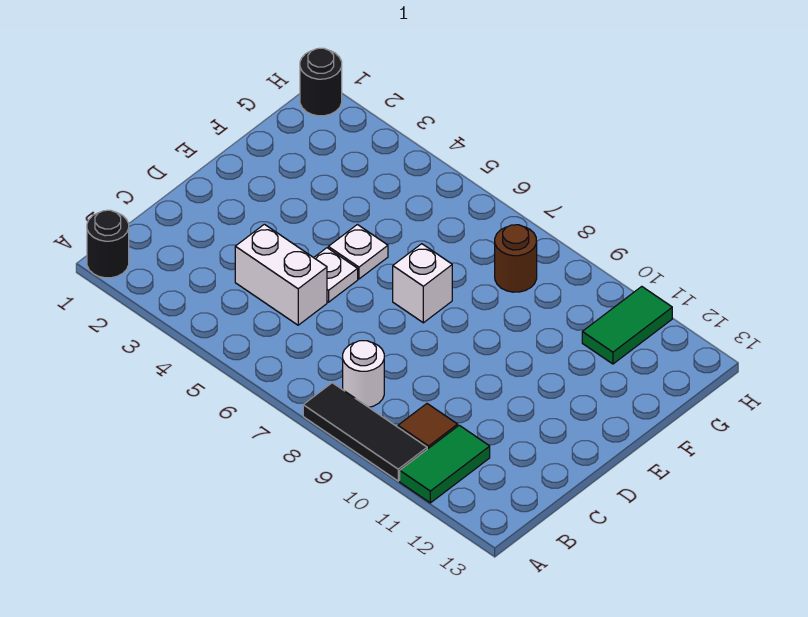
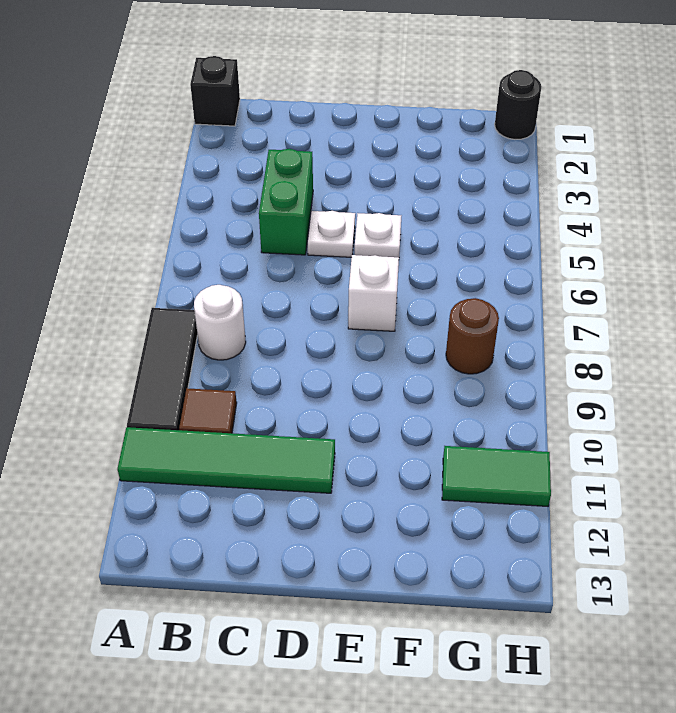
black 1x1 round brick [87,210,129,278] -> black 1x1 brick [190,56,240,126]
green 1x2 tile [400,425,490,503] -> green 1x4 tile [117,427,335,493]
white 1x2 brick [235,224,327,325] -> green 1x2 brick [259,149,313,255]

